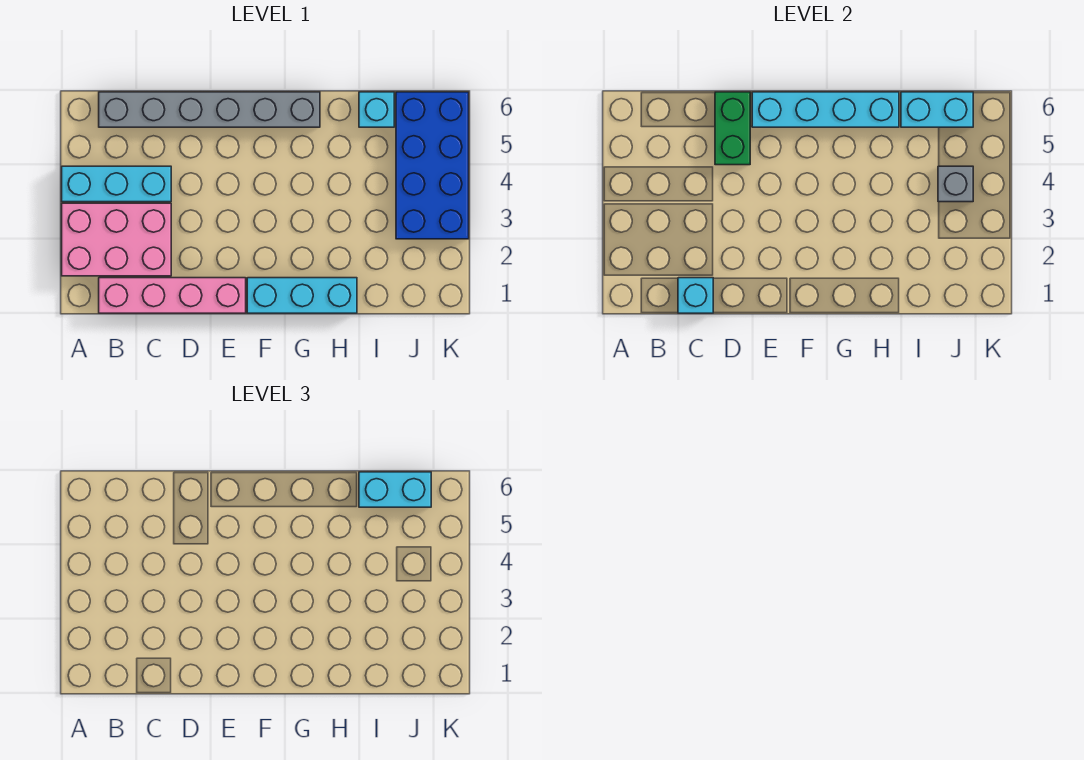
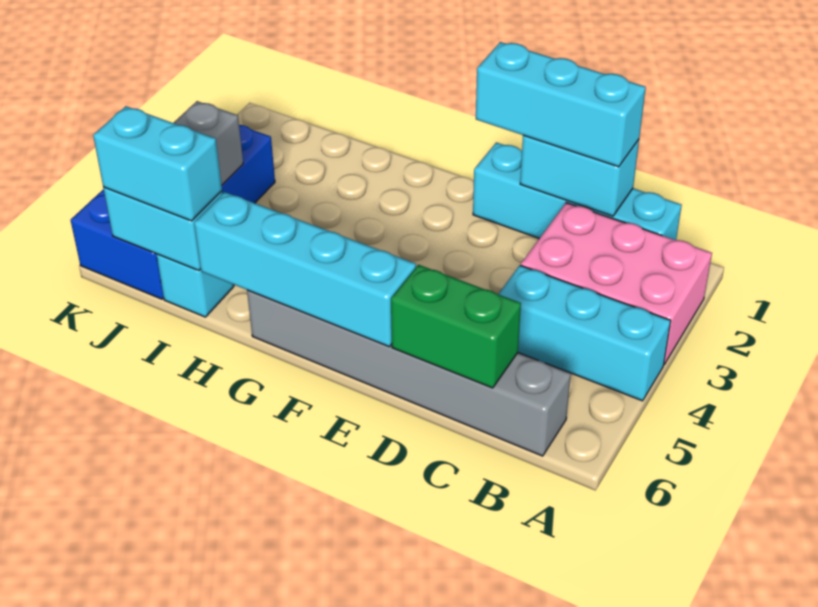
pink 1x4 brick [99,278,246,313] -> cyan 1x4 brick [473,142,682,240]
cyan 1x1 brick [678,278,713,313] -> cyan 1x2 brick [520,135,639,216]
green 1x2 brick [715,92,750,165] -> green 1x2 brick turned to [391,265,521,388]
cyan 1x3 brick [247,278,357,313] -> cyan 1x3 brick moved to [476,42,646,167]

